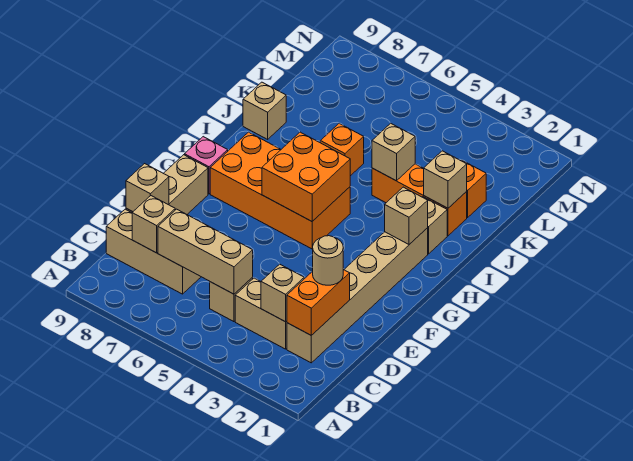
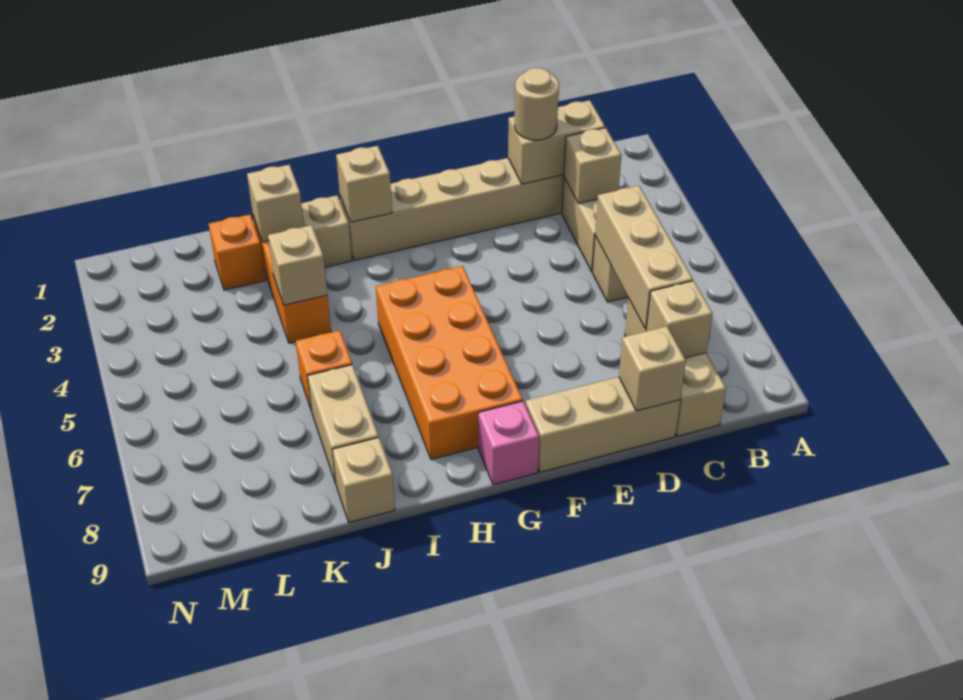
orange 1x2 brick [287,270,350,335] -> tan 1x2 brick [508,100,605,184]
orange 2x2 brick [262,132,350,221] -> none
none -> tan 1x2 brick [307,365,379,483]

